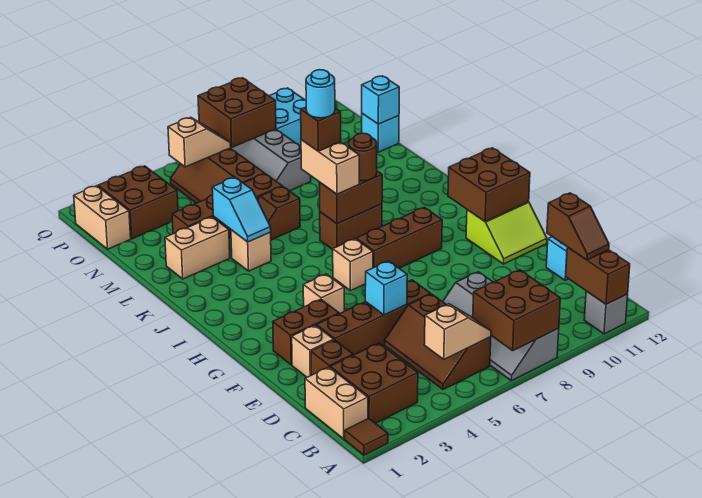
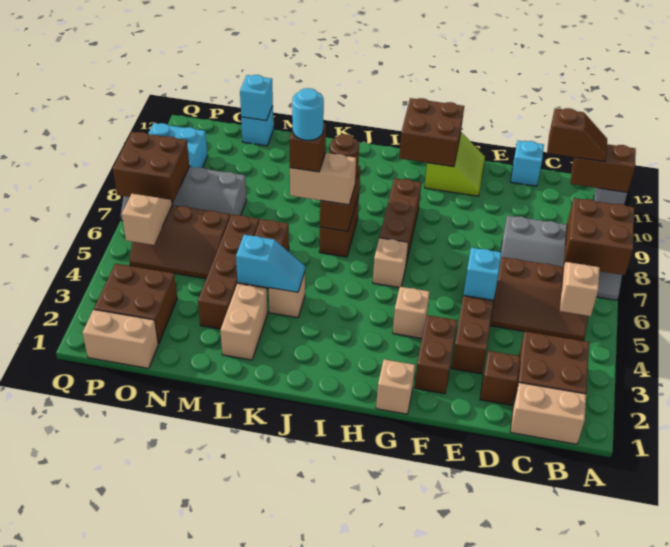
brown 1x1 tile [345,418,388,455] -> none
tan 1x1 brick [292,325,334,377] -> tan 1x1 brick moved to [376,359,415,414]

